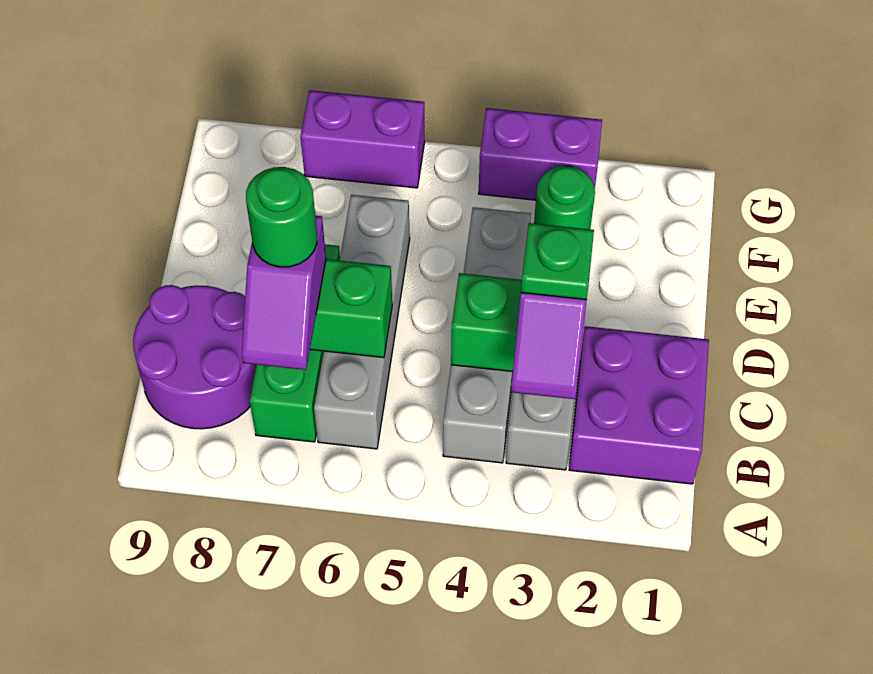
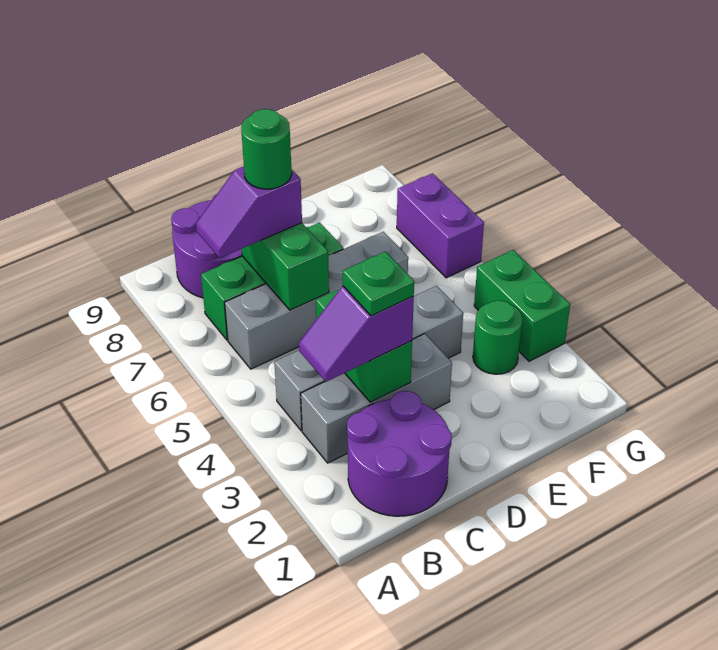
purple 2x2 brick [569,326,709,484] -> purple 2x2 round brick [347,391,452,516]
purple 1x2 brick [479,108,602,200] -> green 1x2 brick [474,250,570,361]

